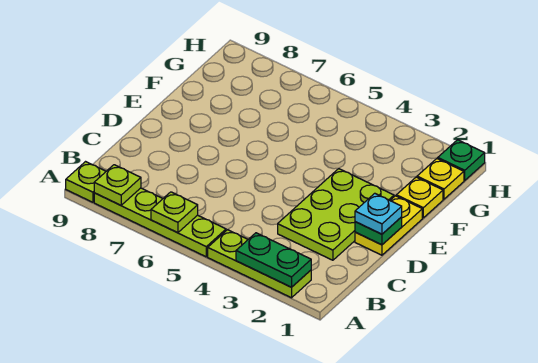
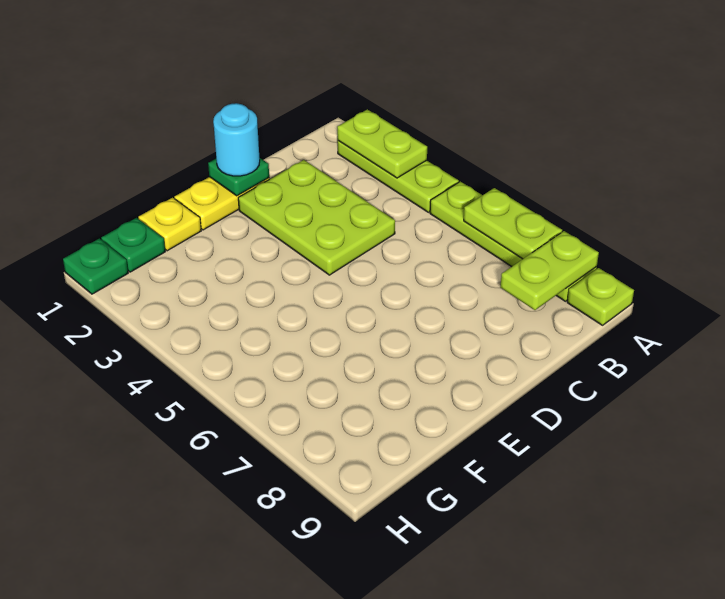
green 1x2 plate [236,233,311,287] -> lime 1x2 plate [337,109,427,178]
lime 1x1 plate [151,192,198,233] -> lime 1x2 plate [464,188,562,259]
lime 1x1 plate [94,165,141,205] -> lime 1x2 plate [500,231,599,310]
lime 2x3 plate [278,169,394,260] -> lime 2x3 plate turned to [238,160,395,275]
cyan 1x1 plate [355,193,402,234] -> cyan 1x1 round brick [213,103,260,176]
yellow 1x1 plate [417,159,464,199] -> green 1x1 plate [101,218,165,272]

